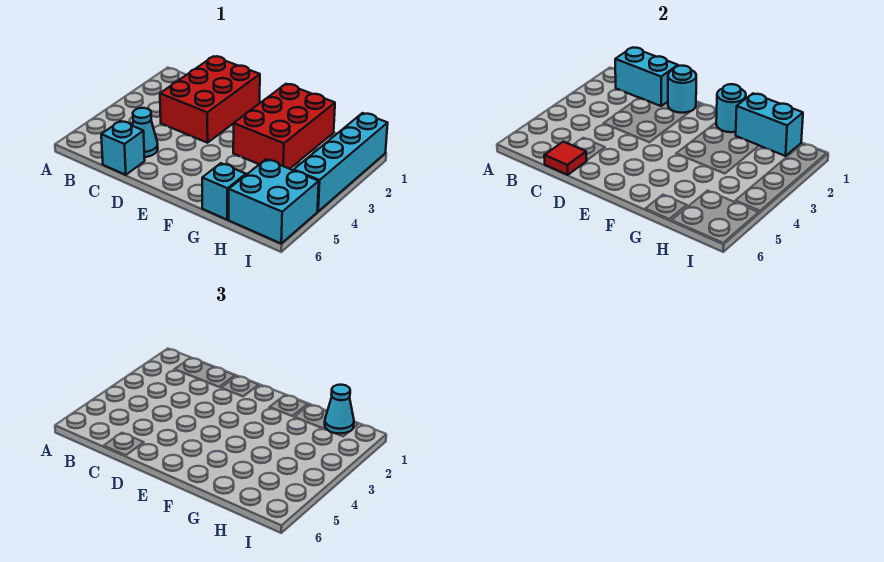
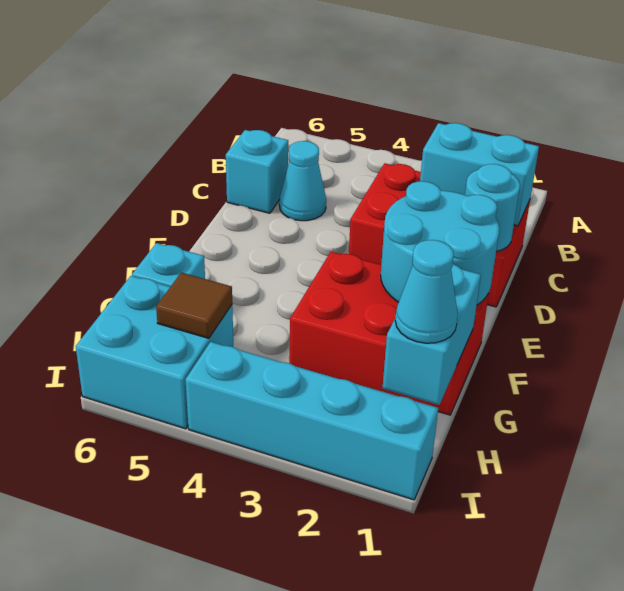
cyan 1x2 brick [615,48,678,106] -> cyan 1x2 brick turned to [420,123,539,226]
red 1x1 tile [544,142,587,175] -> none
cyan 1x1 round brick [716,84,746,132] -> cyan 2x2 round brick [381,181,499,305]
none -> brown 1x1 tile [156,272,232,338]

